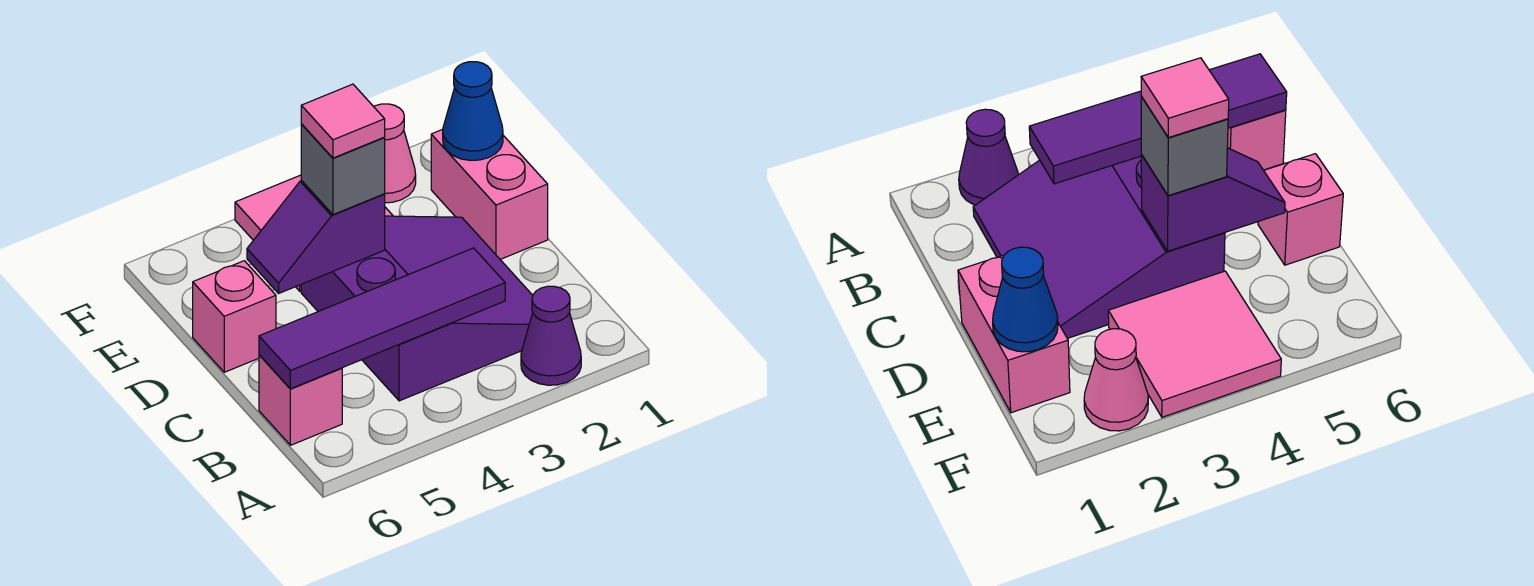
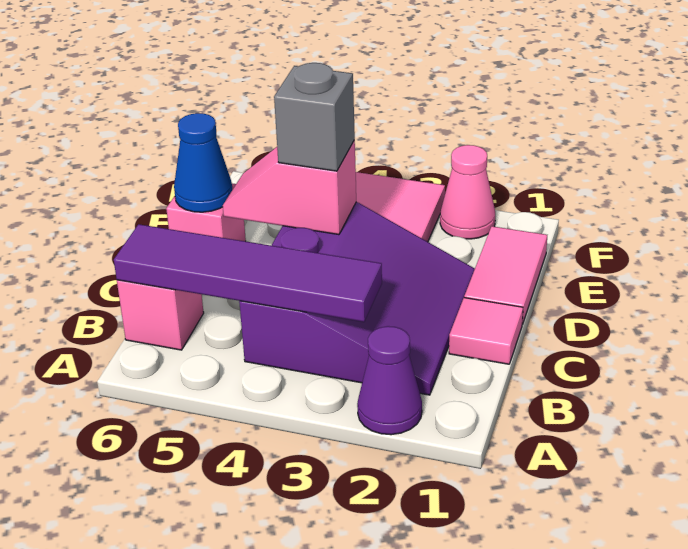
pink 1x2 brick [431,129,548,259] -> pink 1x2 tile [464,226,547,324]
purple 1x2 slope [247,181,385,293] -> pink 1x2 slope [223,140,356,235]
pink 1x1 tile [301,84,385,158] -> pink 1x1 tile moved to [449,298,523,364]
blue 1x1 cone [443,62,503,160] -> blue 1x1 cone moved to [174,113,232,212]

